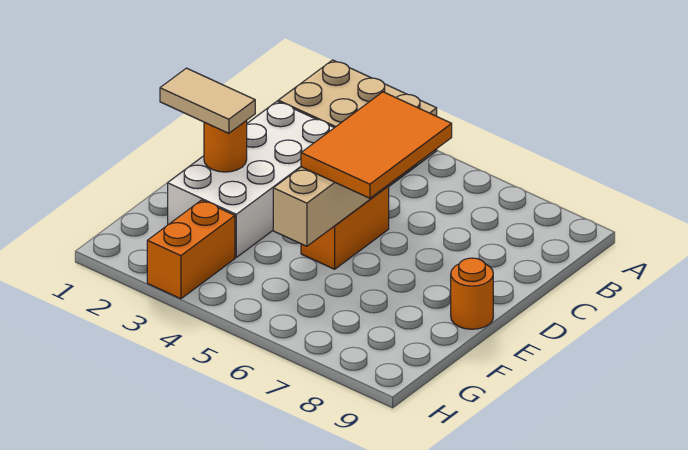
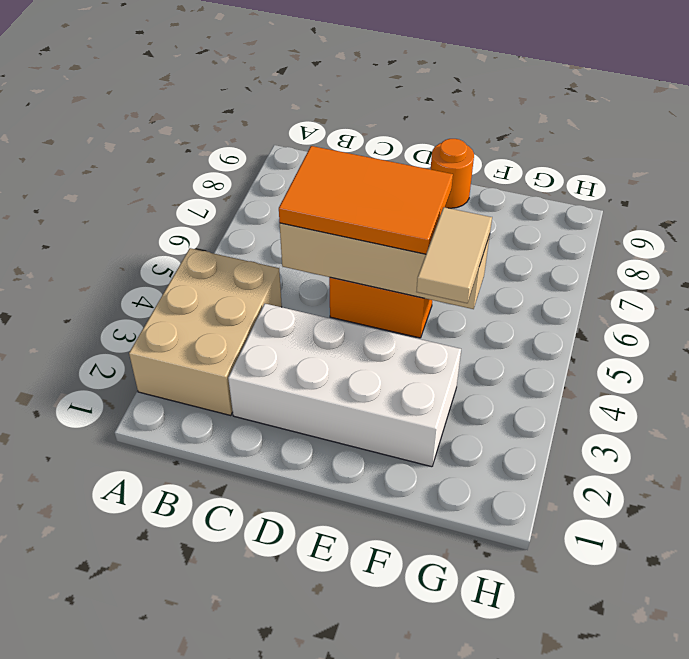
tan 1x2 tile [160,68,255,133] -> tan 1x2 tile moved to [416,207,492,303]
orange 1x1 round brick [204,120,247,172] -> none
orange 1x2 brick [147,200,235,299] -> none

